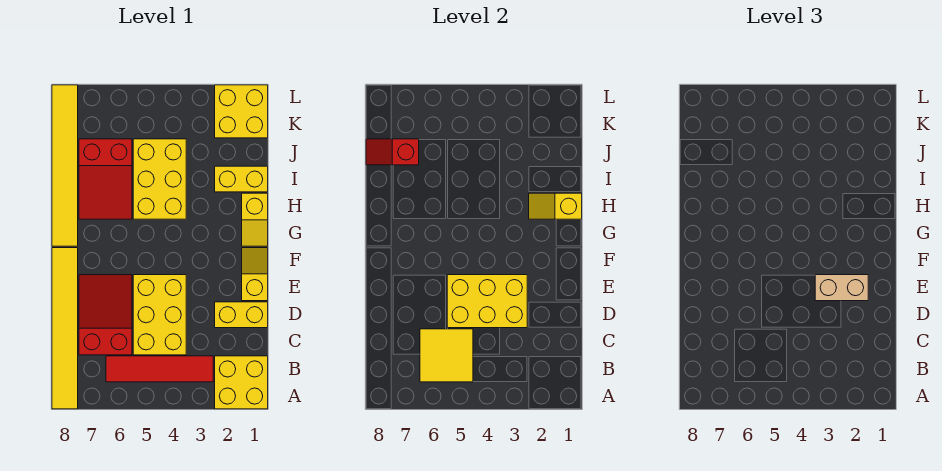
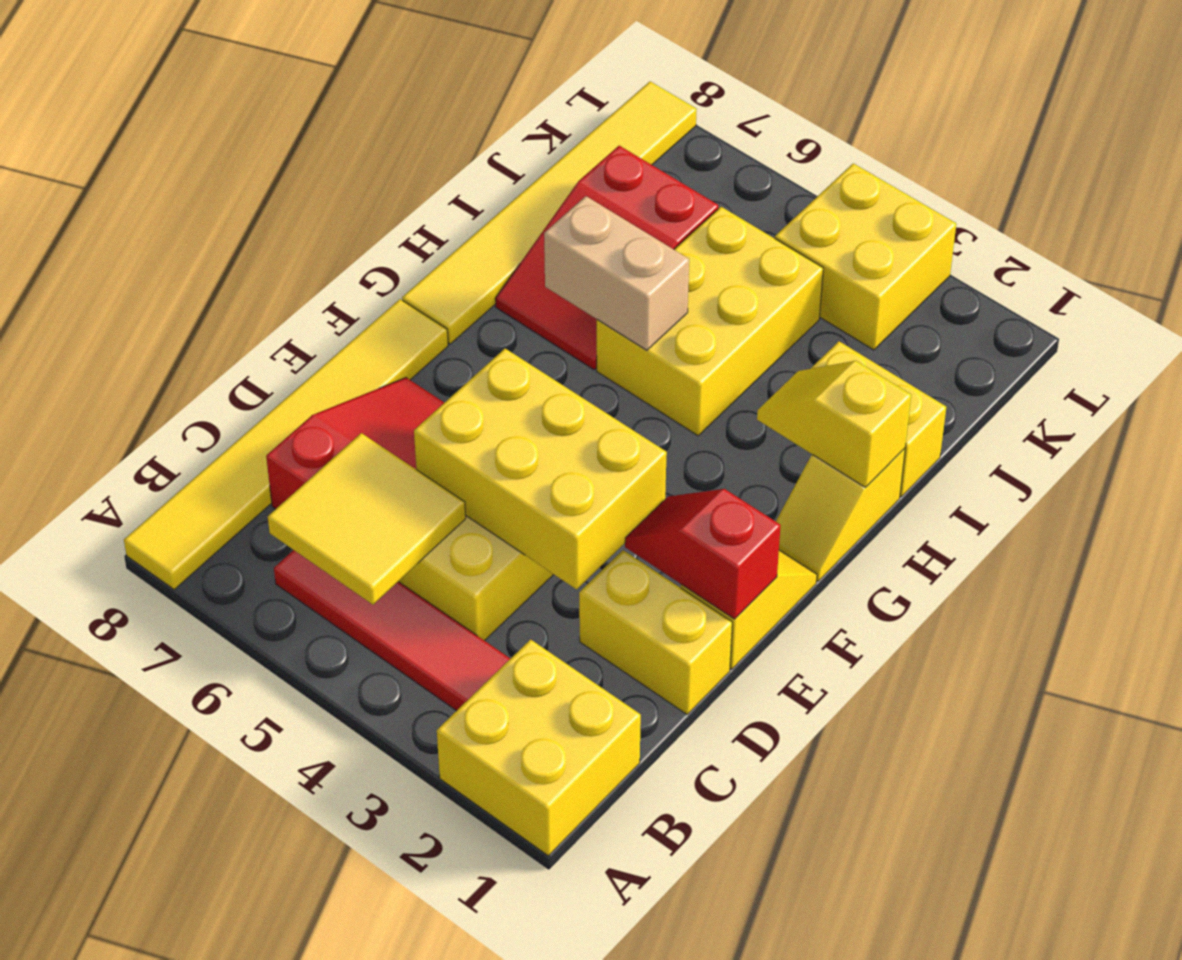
tan 1x2 brick [815,275,868,301] -> tan 1x2 brick moved to [544,196,689,350]
red 1x2 slope [366,139,419,165] -> red 1x2 slope moved to [625,489,781,619]
yellow 2x2 brick [215,85,268,138] -> yellow 2x2 brick moved to [775,163,956,350]

